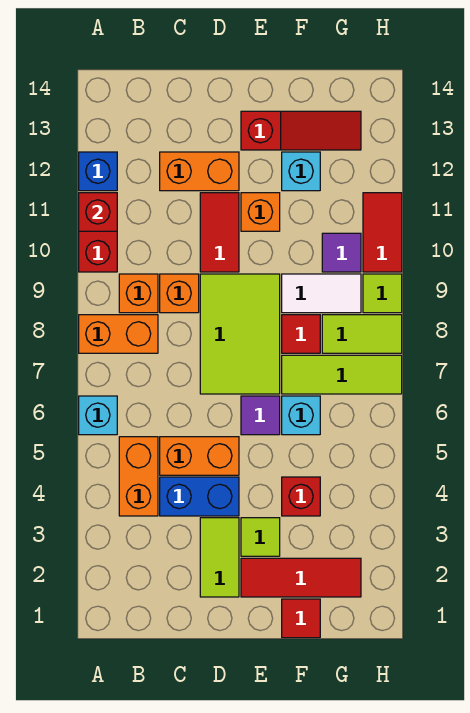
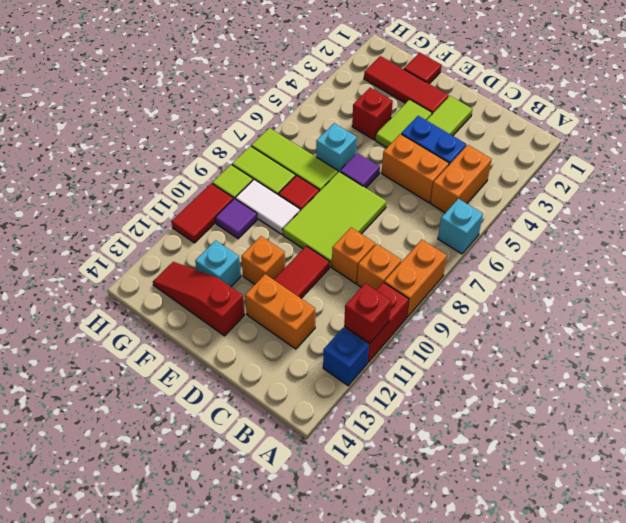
orange 1x2 brick [79,315,158,353] -> orange 1x2 brick turned to [384,240,447,317]
lime 1x1 tile [241,518,280,556] -> lime 1x2 tile [375,99,432,148]

